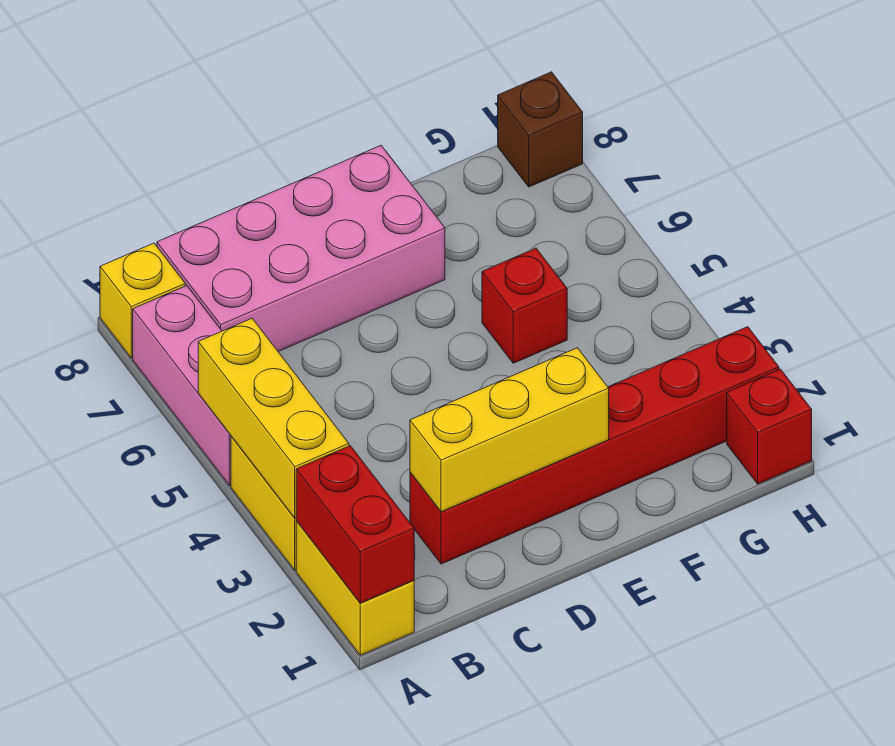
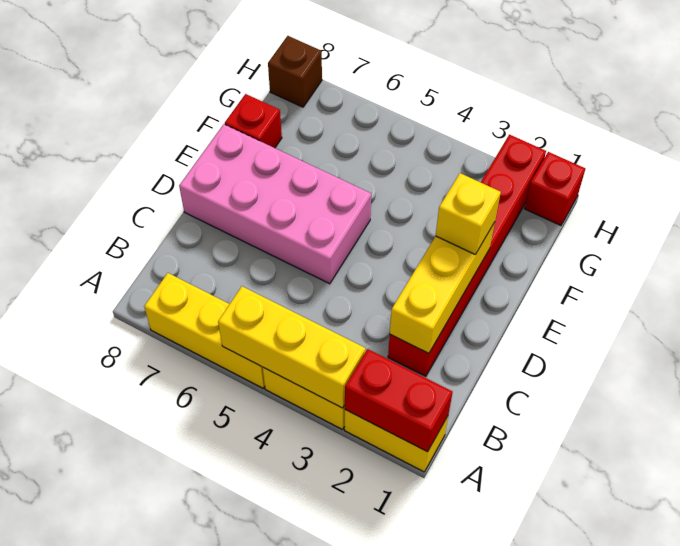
pink 1x3 brick [133,286,231,486] -> yellow 1x3 brick [144,273,265,388]
yellow 1x1 brick [100,243,185,358] -> yellow 1x1 brick moved to [436,173,501,254]
pink 2x4 brick [157,146,445,352] -> pink 2x4 brick turned to [179,124,371,284]
red 1x1 brick [482,248,567,363] -> red 1x1 brick moved to [225,94,282,148]

